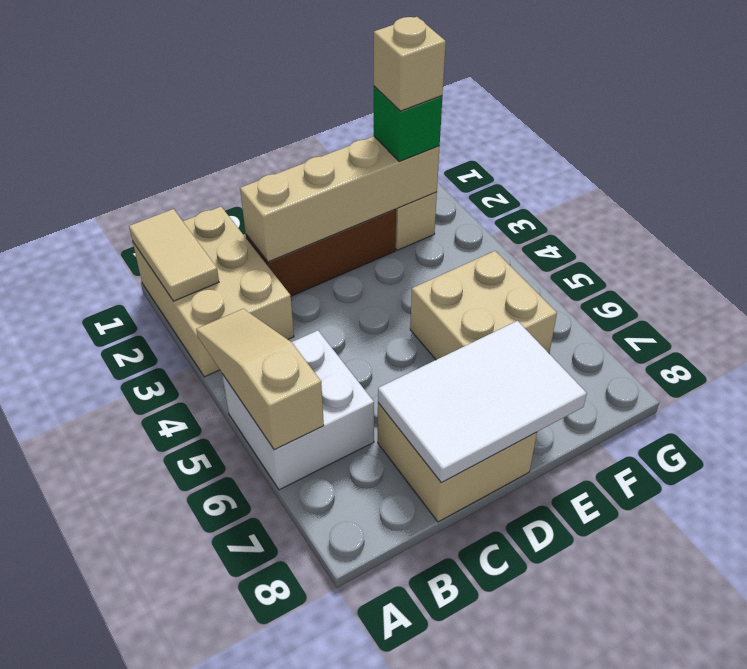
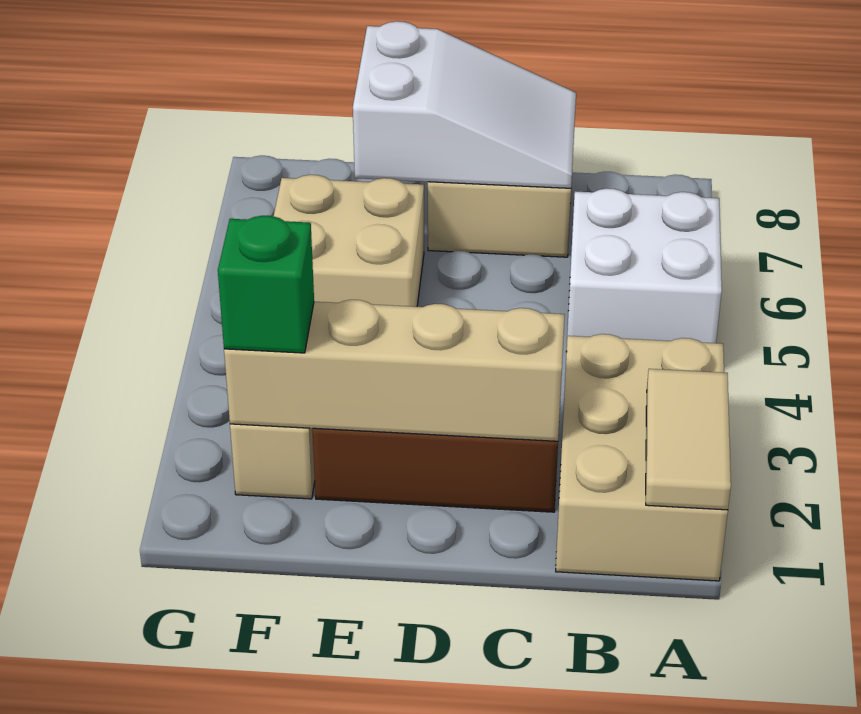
tan 1x3 slope [196,309,324,450] -> none
white 2x3 tile [378,321,587,482] -> white 2x3 slope [353,21,576,188]
tan 1x1 brick [374,17,446,111] -> none

